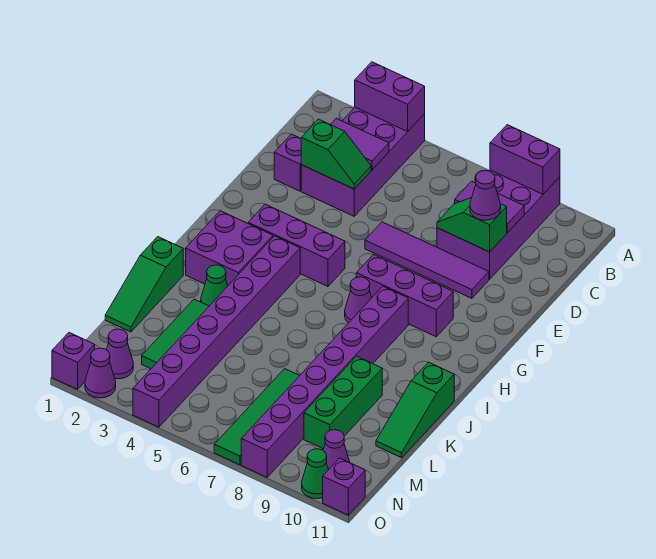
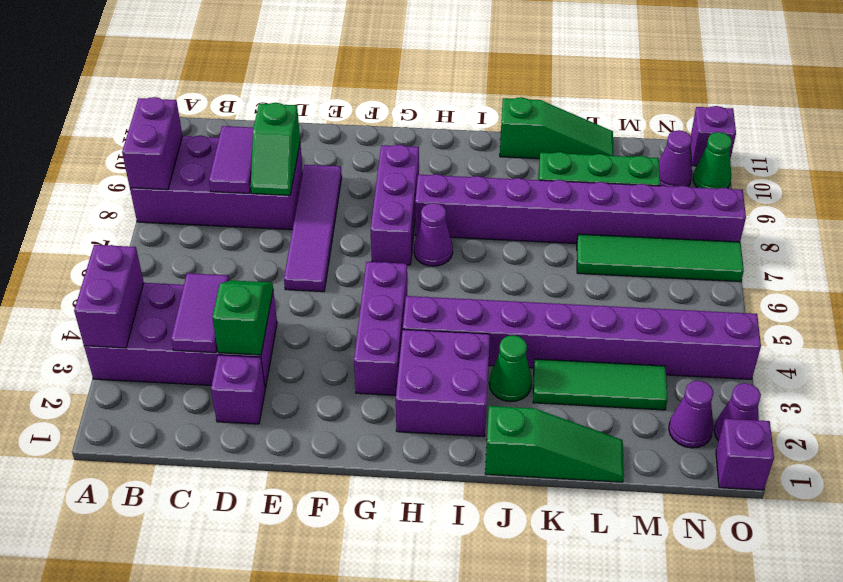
purple 1x1 cone [470,171,501,220] -> none

